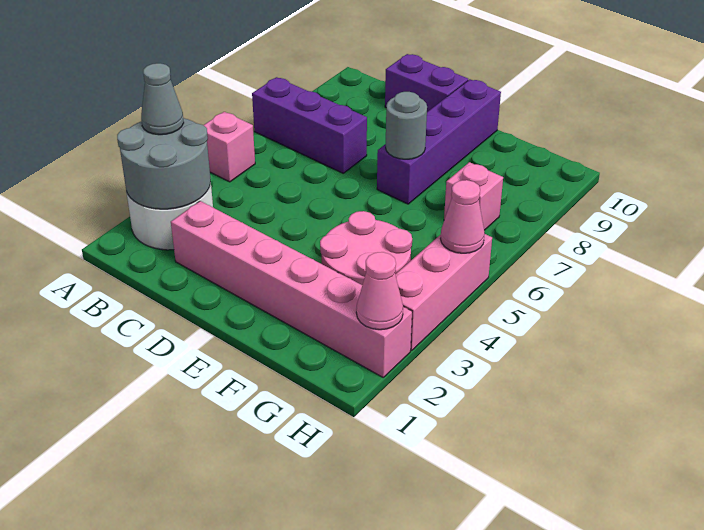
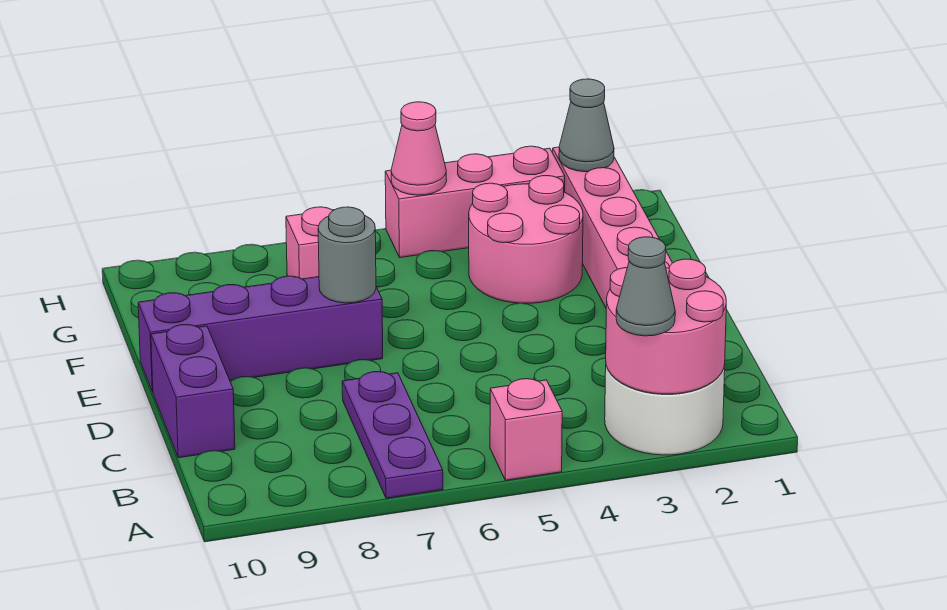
grey 2x2 round brick [117,118,211,209] -> pink 2x2 round brick [606,259,726,394]
purple 1x3 brick [252,77,367,173] -> purple 1x3 plate [342,372,443,498]
pink 1x1 cone [356,252,403,330] -> grey 1x1 cone [559,79,614,172]

